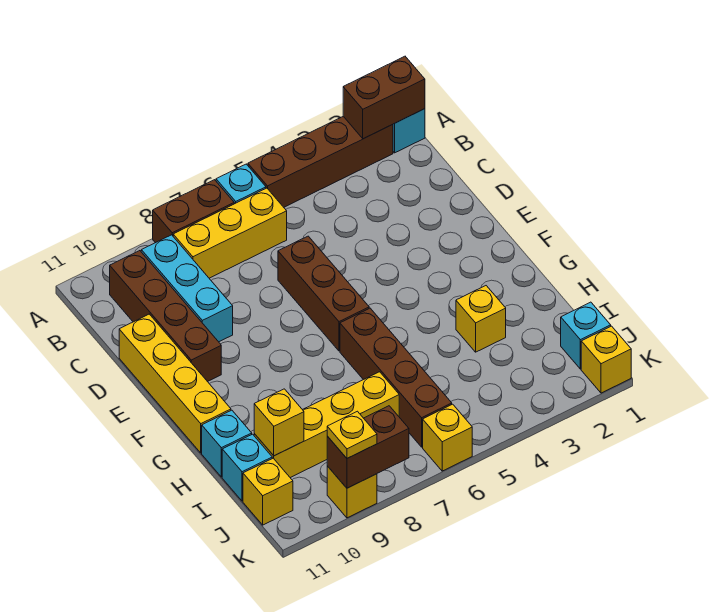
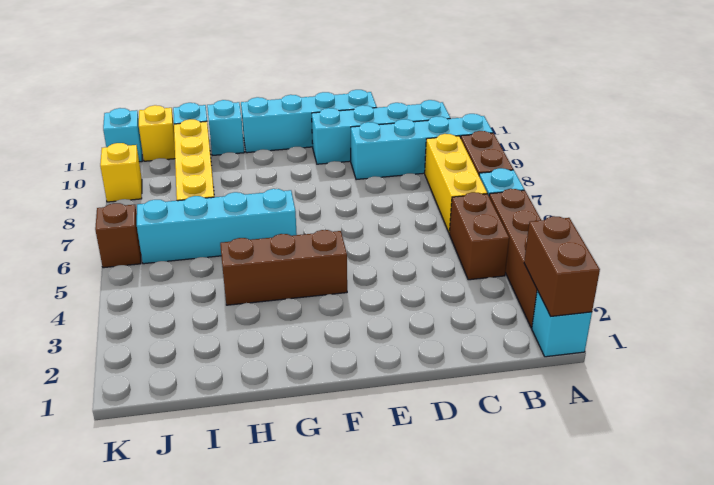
cyan 1x3 brick [141,235,233,342] -> cyan 1x4 brick [351,114,493,180]
brown 1x4 brick [110,251,221,382] -> cyan 1x4 brick [312,100,450,164]
brown 1x3 brick [278,236,369,351] -> brown 1x3 brick moved to [220,230,347,305]
yellow 1x4 brick [119,314,231,453] -> cyan 1x4 brick [241,90,377,153]
brown 1x4 brick [340,308,452,447] -> cyan 1x4 brick [137,189,297,264]
yellow 1x1 brick [456,286,506,352] -> none
yellow 1x1 brick [254,389,304,456] -> none
cyan 1x1 brick [561,302,611,369] -> cyan 1x1 brick moved to [103,108,142,162]
yellow 1x1 brick [581,326,631,393] -> none
yellow 1x1 brick [423,404,472,471] -> brown 1x1 brick [95,203,141,268]
brown 1x2 brick [327,406,409,488] -> brown 1x2 brick moved to [449,192,509,280]
yellow 1x1 plate [327,411,377,458] -> none

